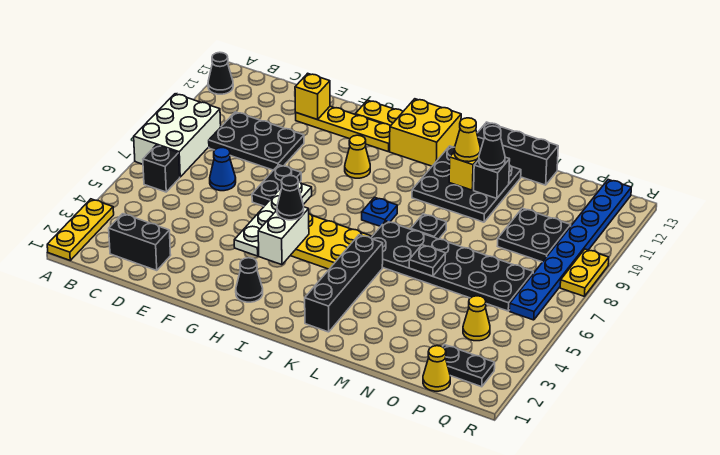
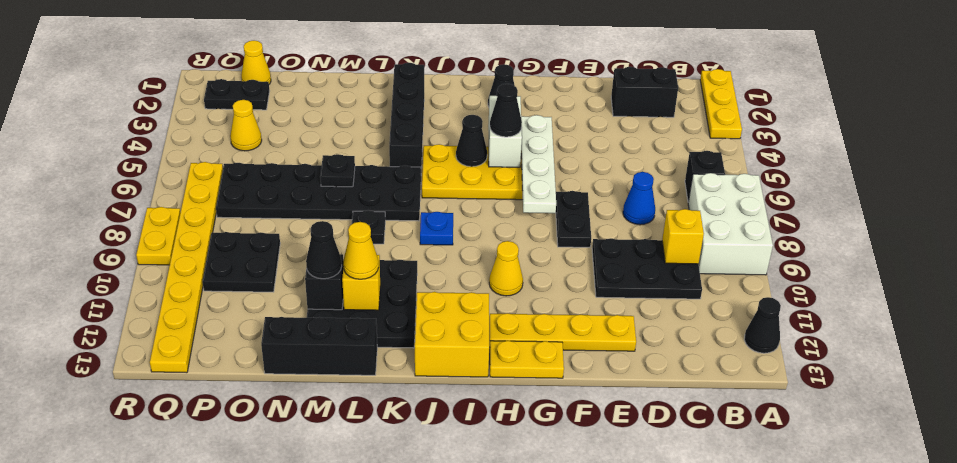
yellow 1x1 brick [295,73,330,120] -> yellow 1x1 brick moved to [662,209,704,264]
none -> black 1x1 cone [456,115,487,167]
blue 1x8 plate [510,180,631,320] -> yellow 1x8 plate [150,162,223,373]

